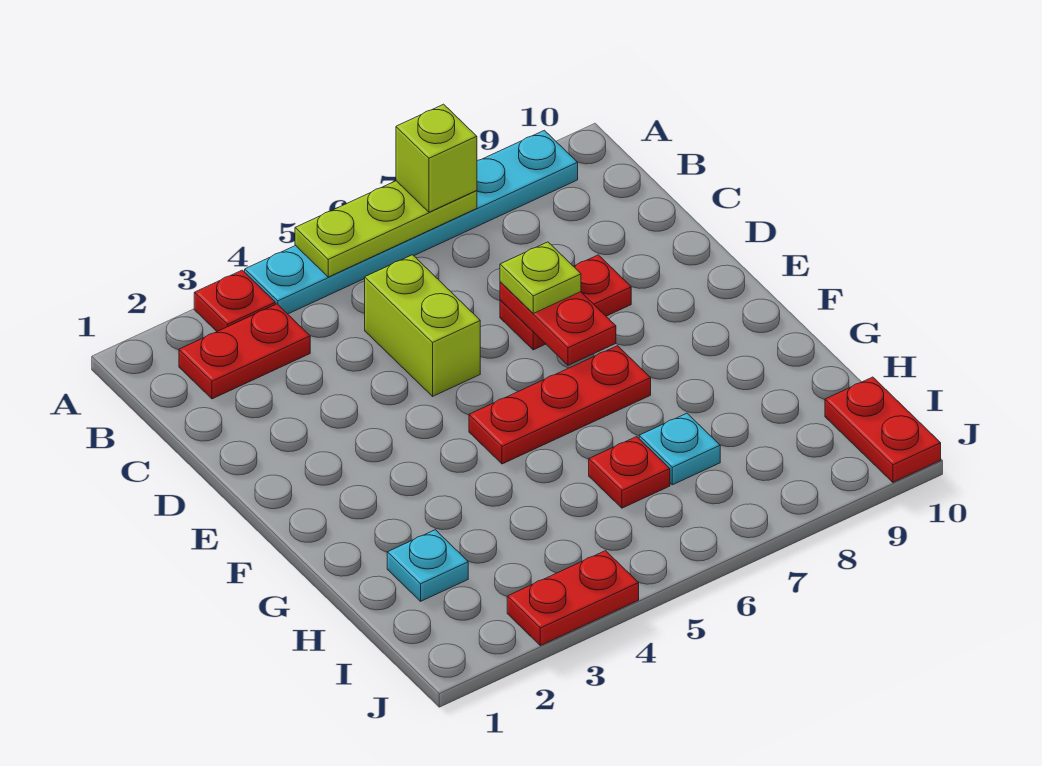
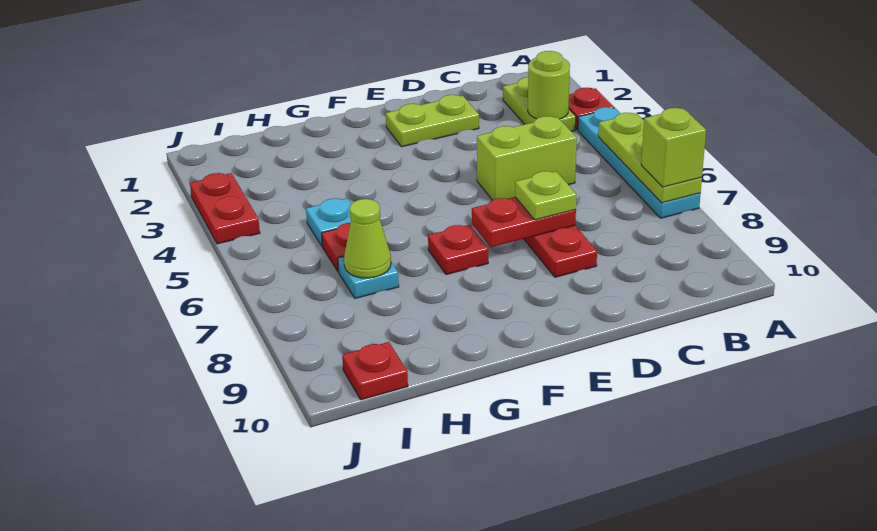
cyan 1x6 plate [245,130,578,314] -> cyan 1x4 plate [578,107,701,218]
red 1x2 plate [179,304,310,399] -> lime 1x2 plate [503,77,576,131]
none -> lime 1x1 round brick [528,51,570,119]
none -> lime 1x2 plate [386,95,479,147]
red 1x3 plate [469,346,651,464] -> red 1x1 plate [428,225,488,275]
cyan 1x1 plate [387,530,468,601] -> cyan 1x1 plate moved to [306,198,351,246]
none -> lime 1x1 cone [344,199,391,278]
red 1x2 plate [825,377,941,482] -> red 1x1 plate [342,342,408,400]

